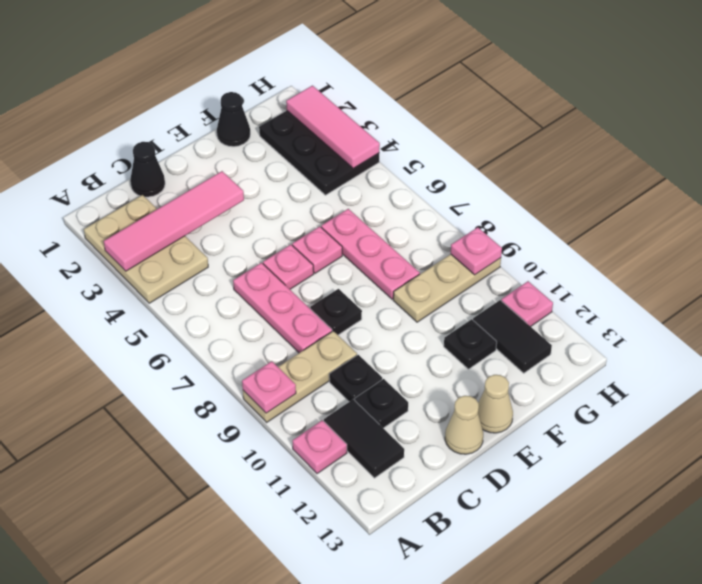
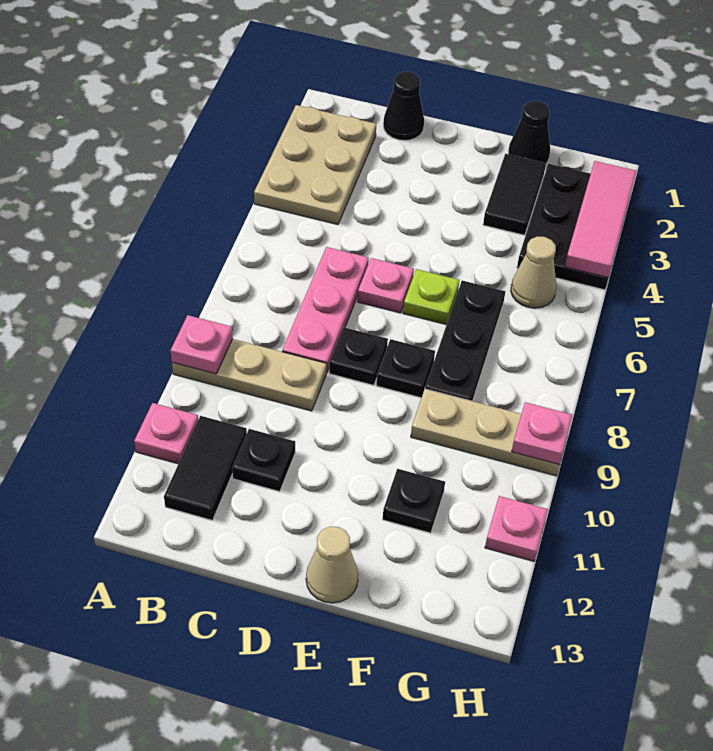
pink 1x4 tile [104,171,244,271] -> none
black 1x1 plate [329,355,382,402] -> black 1x1 plate moved to [376,339,435,398]
tan 1x1 cone [445,396,483,454] -> tan 1x1 cone moved to [511,237,556,308]
pink 1x1 plate [292,227,342,273] -> lime 1x1 plate [403,269,459,325]
pink 1x3 plate [321,209,420,299] -> black 1x3 plate [425,281,505,401]
black 1x2 tile [473,300,552,373] -> black 1x2 tile moved to [483,154,546,235]

